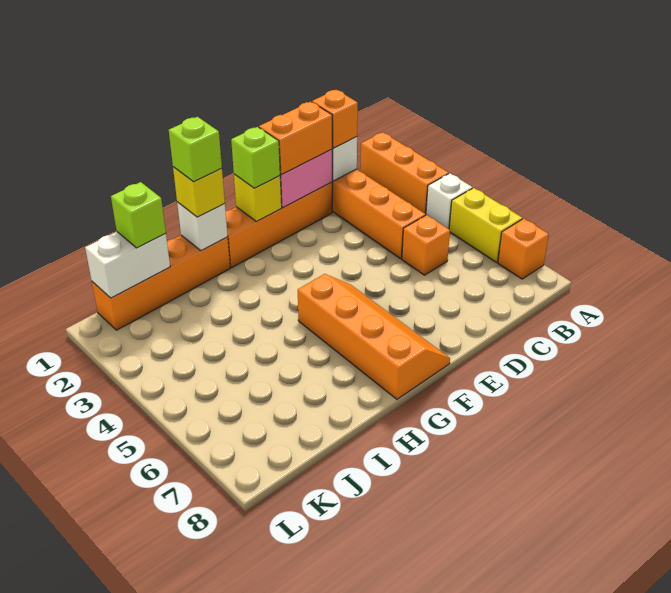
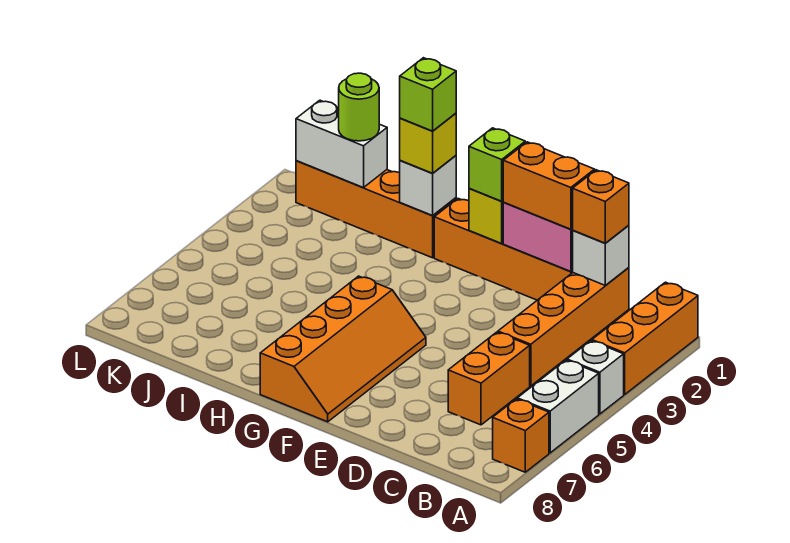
yellow 1x2 brick [449,188,522,262] -> white 1x2 brick [517,360,599,453]
orange 1x1 brick [402,215,450,275] -> orange 1x2 brick [448,332,530,425]
lime 1x1 brick [111,182,166,248] -> lime 1x1 round brick [339,73,379,141]

